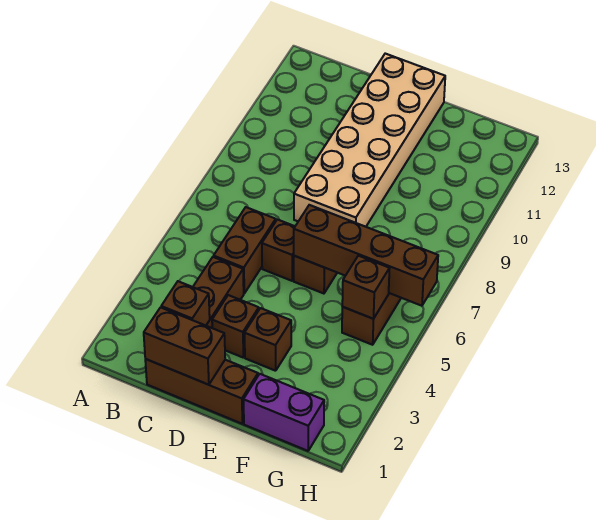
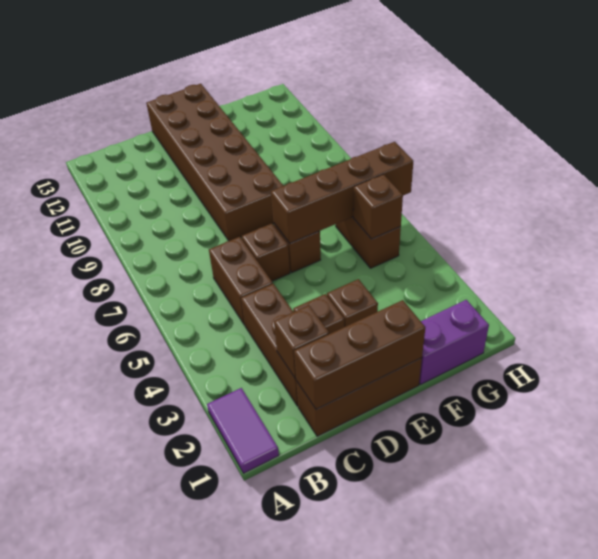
none -> purple 1x2 tile [207,388,279,473]
brown 1x2 brick [144,307,225,385] -> brown 1x3 brick [294,300,425,409]
tan 2x6 brick [294,54,445,227] -> brown 2x6 brick [146,84,283,241]

